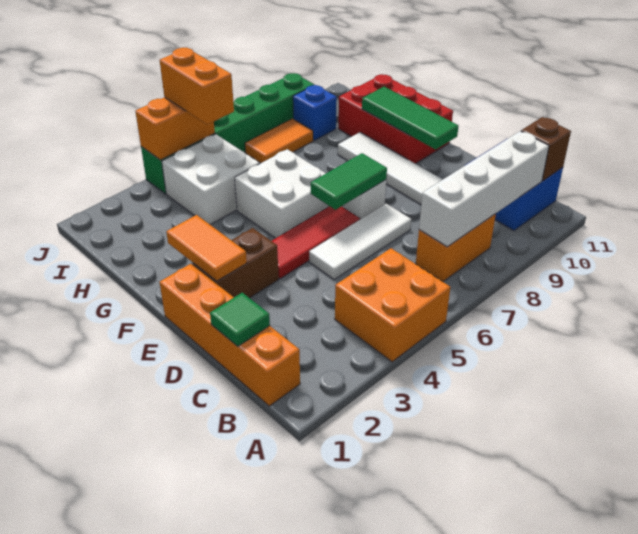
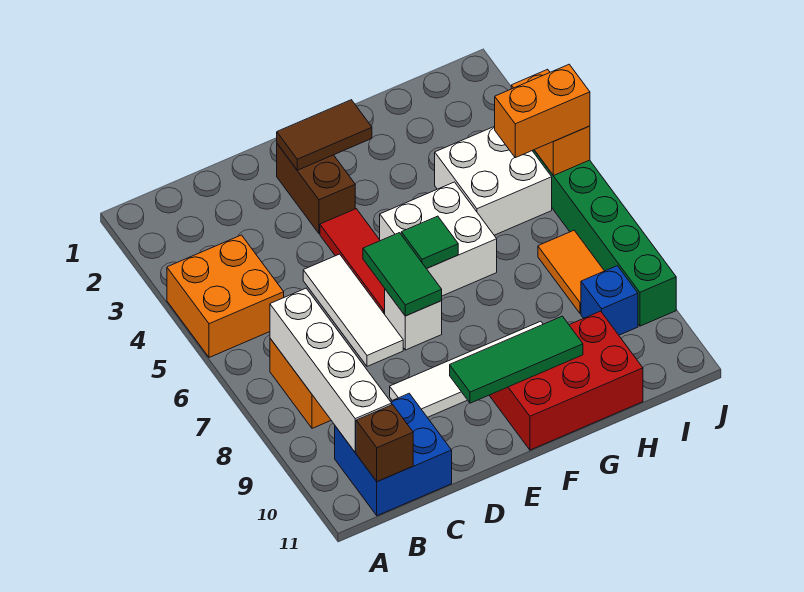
orange 1x4 brick [160,264,300,406] -> none
green 1x1 tile [210,293,270,346] -> green 1x1 tile moved to [401,216,458,269]
orange 1x2 tile [167,215,247,281] -> brown 1x2 tile [277,100,372,170]

